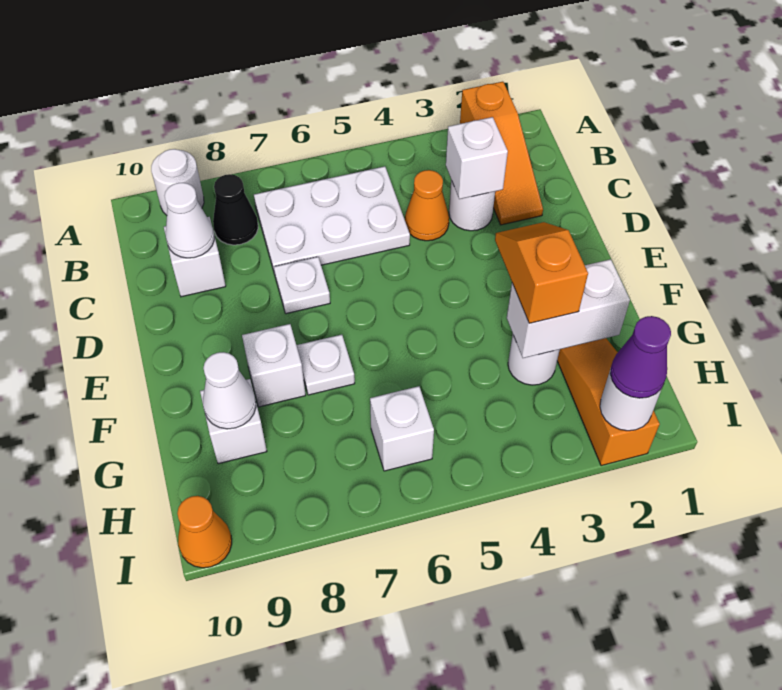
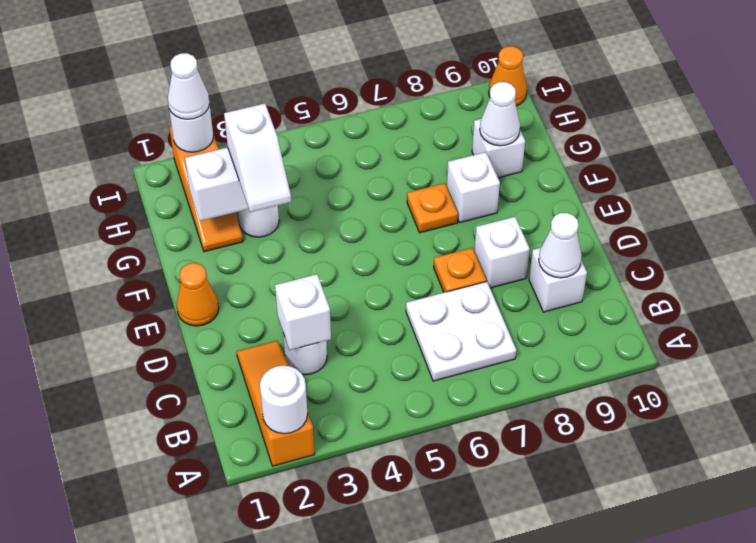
white 1x1 round brick [151,149,204,215] -> white 1x1 round brick moved to [260,365,308,434]
white 2x3 plate [254,166,410,274] -> white 2x2 plate [406,281,516,381]
black 1x1 cone [213,174,258,245] -> none
orange 1x1 cone [405,170,449,241] -> orange 1x1 cone moved to [177,263,219,326]
white 1x1 plate [274,257,330,314] -> orange 1x1 plate [434,248,486,293]
orange 1x2 slope [495,222,588,323] -> white 1x2 slope [224,104,291,212]
white 1x1 plate [296,335,355,395] -> orange 1x1 plate [407,183,458,233]
white 1x1 brick [370,386,434,471] -> white 1x1 brick moved to [474,217,530,288]
purple 1x1 cone [610,316,671,398] -> white 1x1 cone [168,53,210,119]

